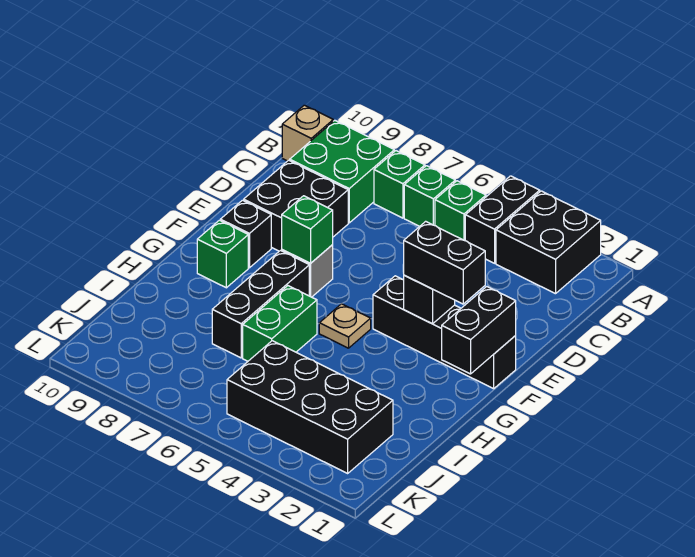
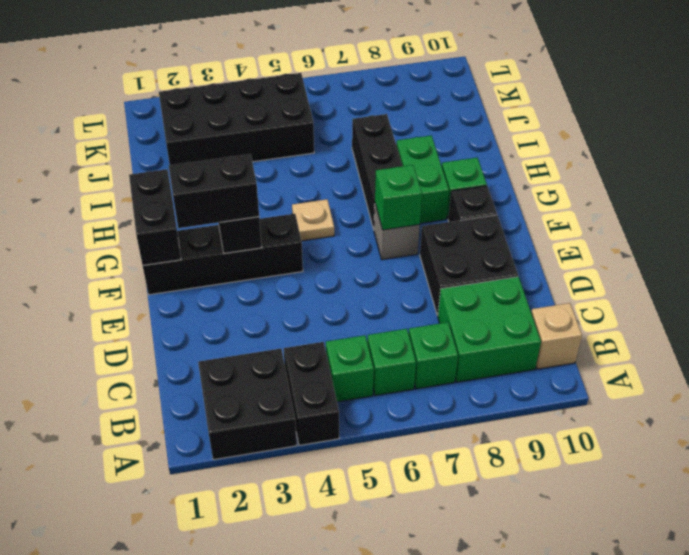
green 1x2 brick [243,286,317,361] -> green 1x2 brick moved to [396,135,449,223]

